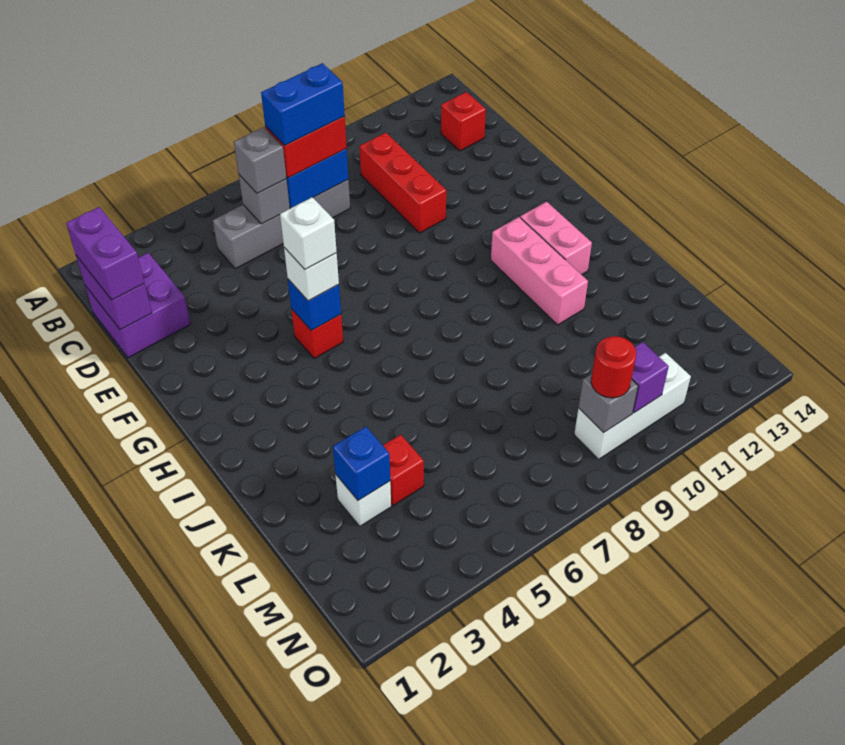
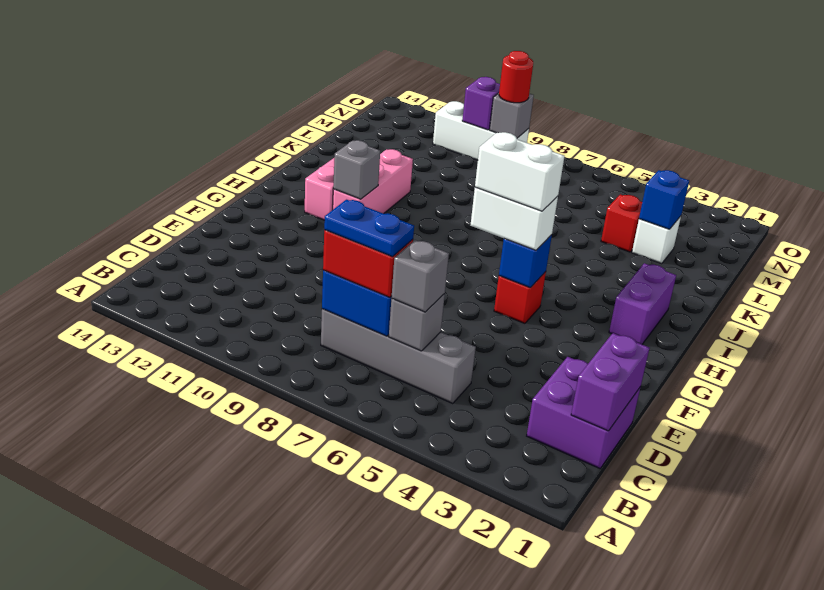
purple 1x2 brick [66,207,144,300] -> purple 1x2 brick moved to [609,263,676,344]
blue 1x2 brick [261,63,345,146] -> blue 1x2 plate [324,200,414,257]
red 1x3 brick [359,133,446,233] -> none
red 1x1 brick [441,92,486,151] -> none
white 1x1 brick [284,248,339,301] -> white 1x2 brick [470,187,558,250]
white 1x1 brick [280,197,337,269] -> white 1x2 brick [475,132,565,211]
none -> grey 1x1 brick [333,140,380,199]

